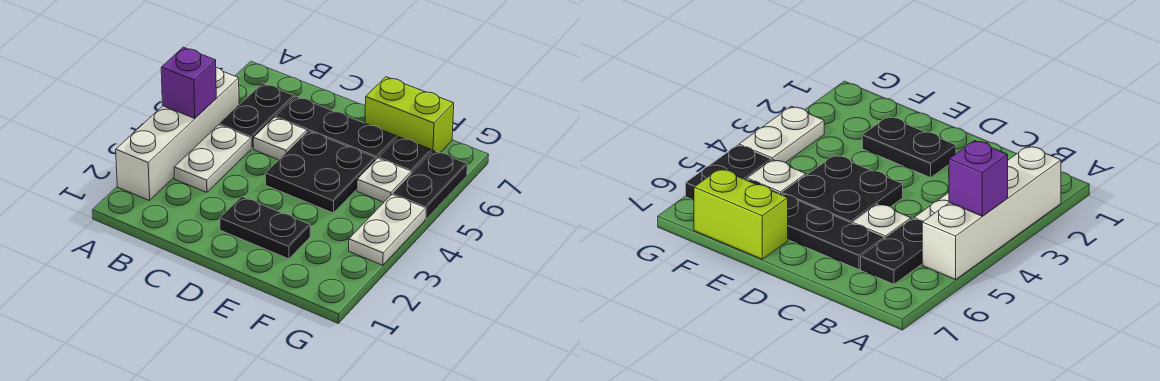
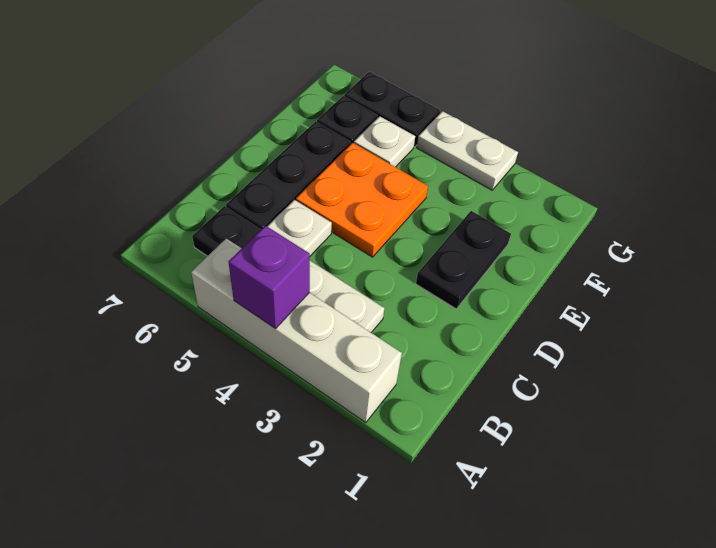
black 2x2 plate [265,131,376,213] -> orange 2x2 plate [296,143,428,257]
lime 1x2 brick [365,77,454,153] -> none

